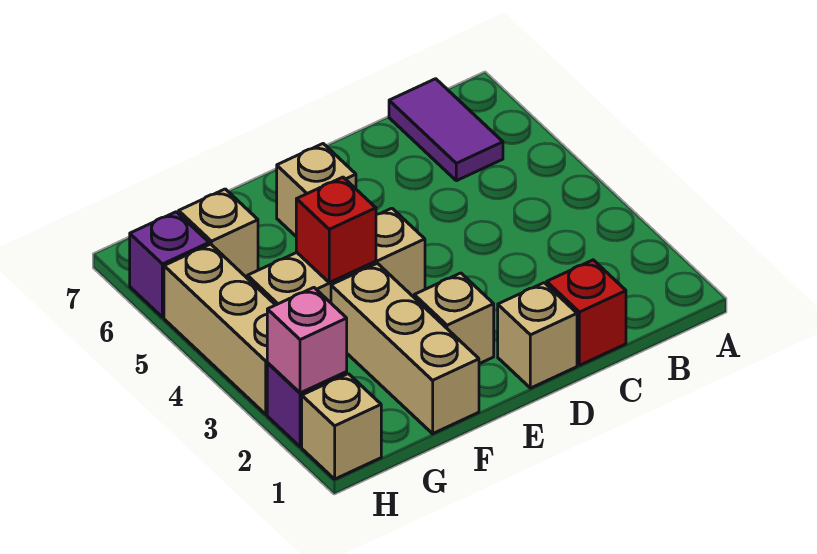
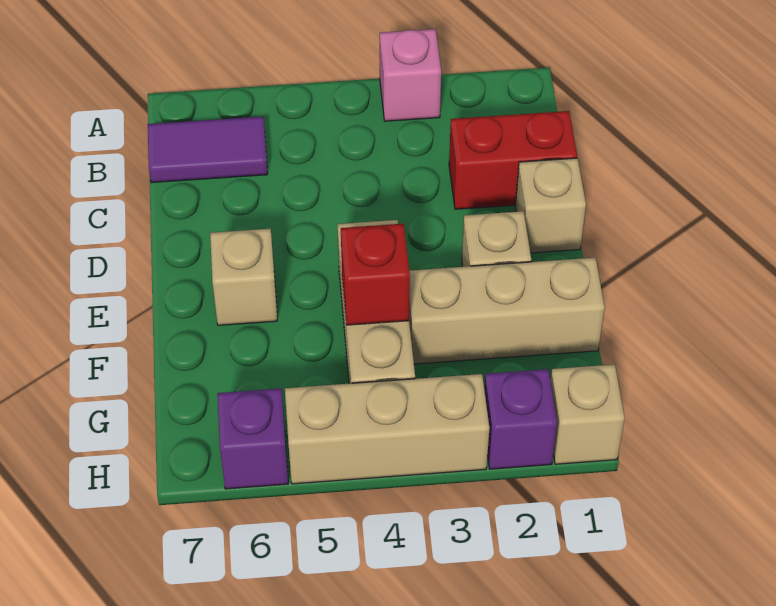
red 1x1 brick [547,260,626,365] -> red 1x2 brick [449,111,577,209]
tan 1x1 brick [179,189,258,278] -> none
pink 1x1 brick [267,288,347,393] -> pink 1x1 brick moved to [380,29,441,121]

